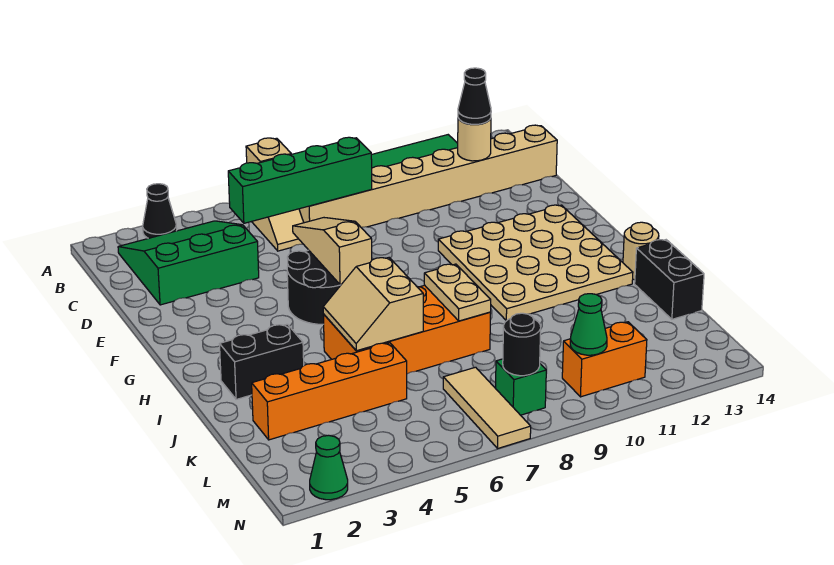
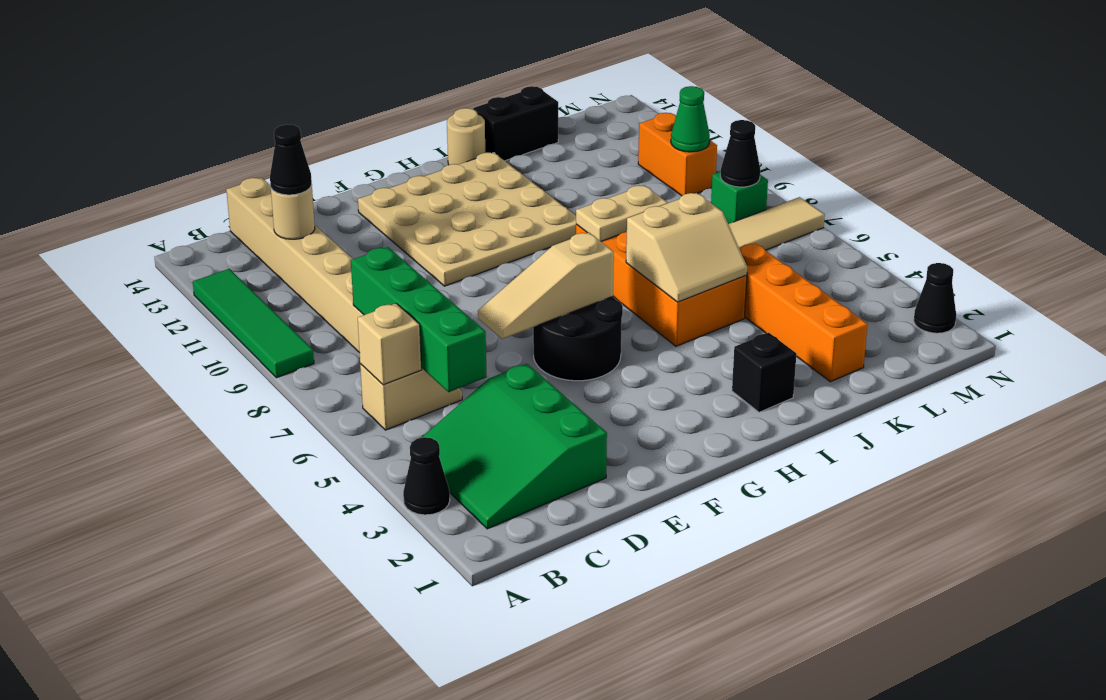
black 1x2 brick [220,324,304,399] -> black 1x1 brick [732,333,796,412]
black 1x1 round brick [503,313,541,376] -> black 1x1 cone [720,120,760,187]
green 1x1 cone [310,435,348,500] -> black 1x1 cone [914,263,956,333]

